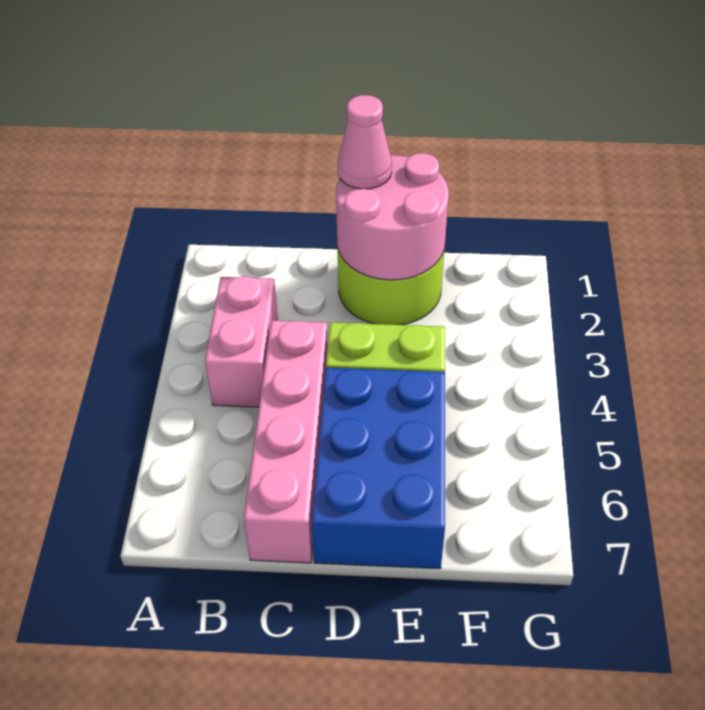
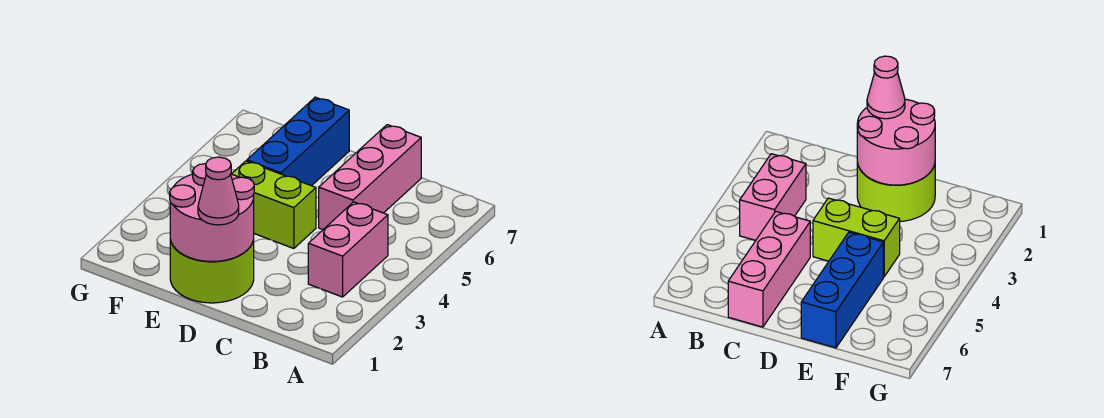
pink 1x4 brick [244,321,328,563] -> pink 1x3 brick [319,125,421,230]
blue 2x3 brick [312,368,445,569] -> blue 1x3 brick [247,97,349,186]

